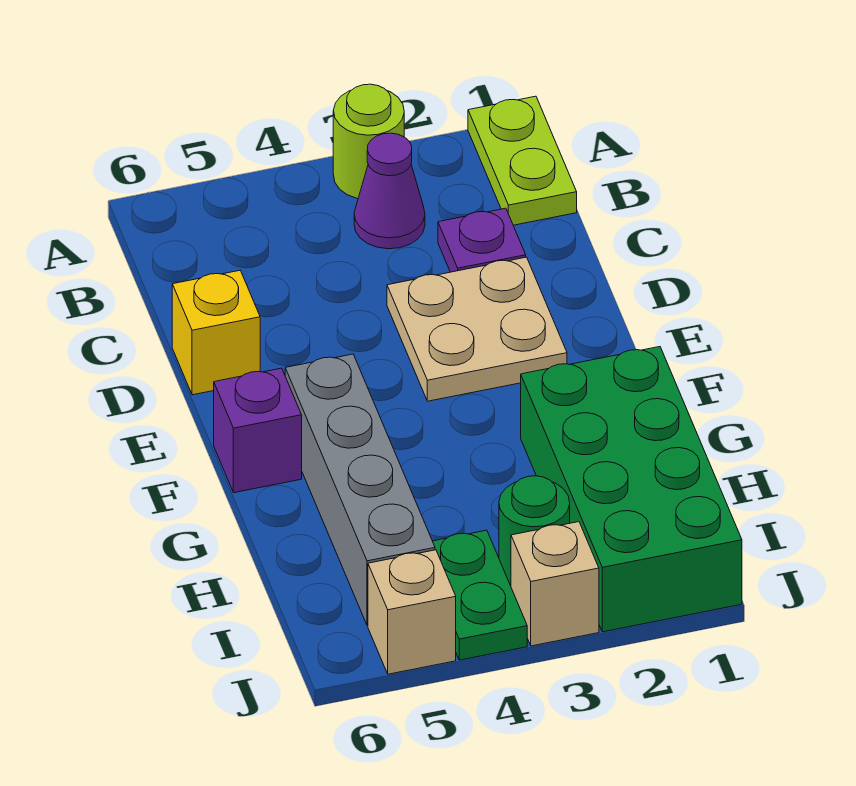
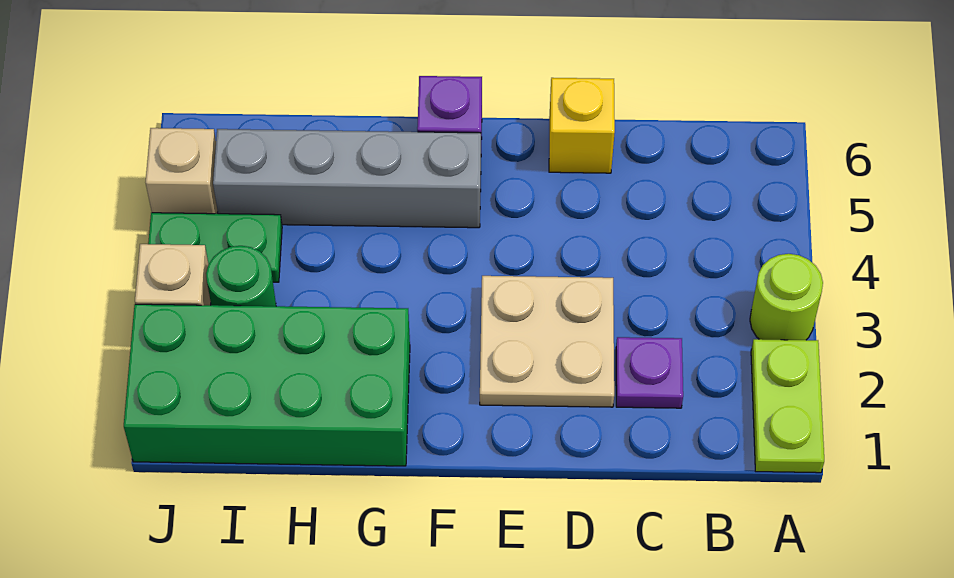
lime 1x2 plate [468,96,577,225] -> lime 1x2 plate turned to [751,339,824,473]
purple 1x1 cone [354,133,425,249] -> none

